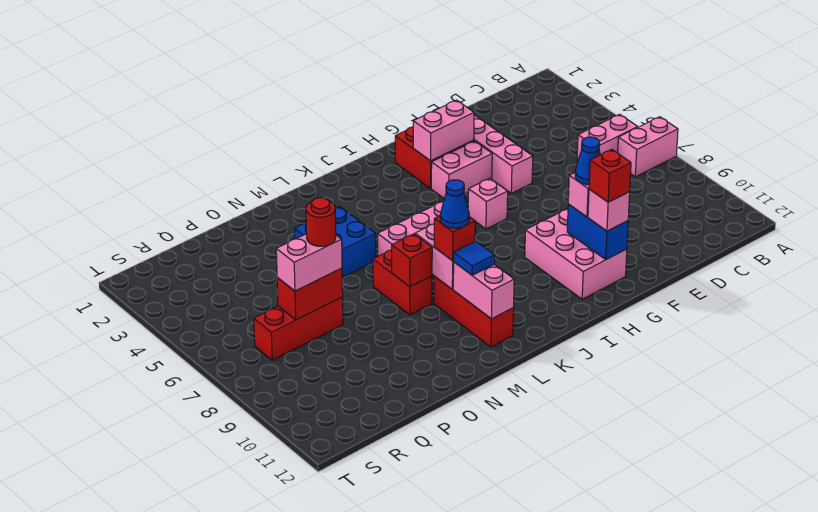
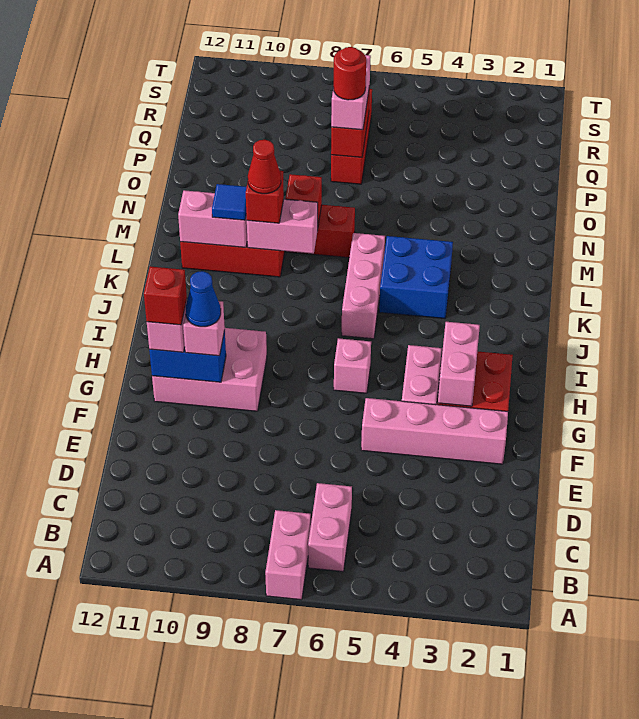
blue 1x1 cone [440,180,469,228] -> red 1x1 cone [248,140,281,194]
blue 2x2 brick [294,206,376,278] -> blue 2x2 brick moved to [379,236,453,319]

